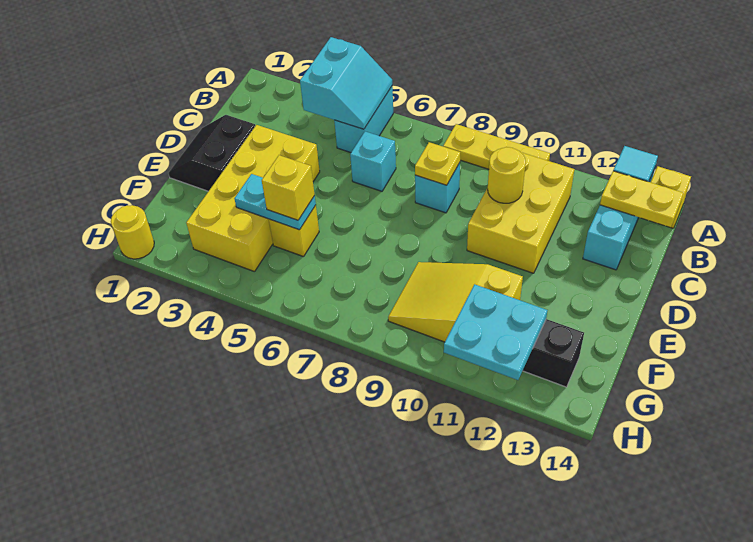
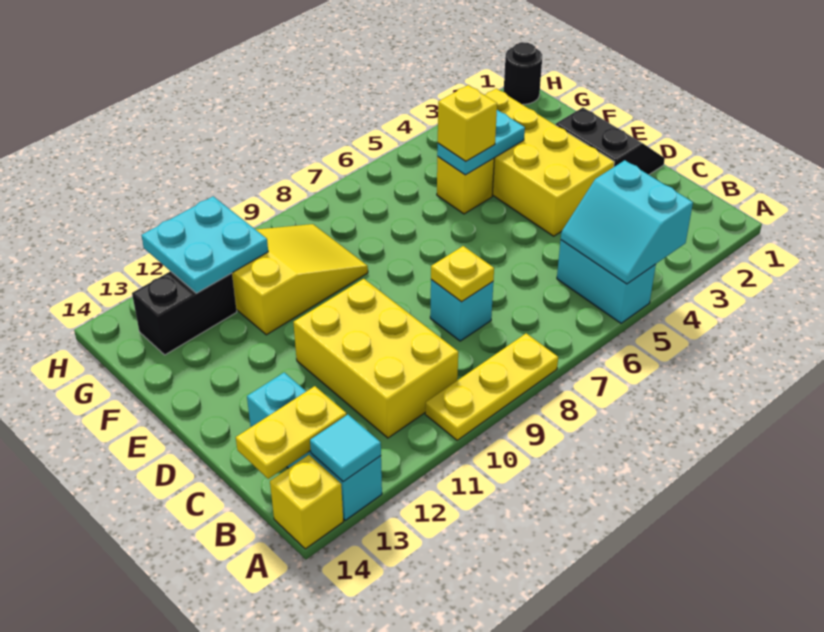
cyan 1x1 brick [350,132,396,191] -> none
yellow 1x1 round brick [488,147,526,203] -> none
yellow 1x1 round brick [111,205,154,259] -> black 1x1 round brick [504,42,542,104]

